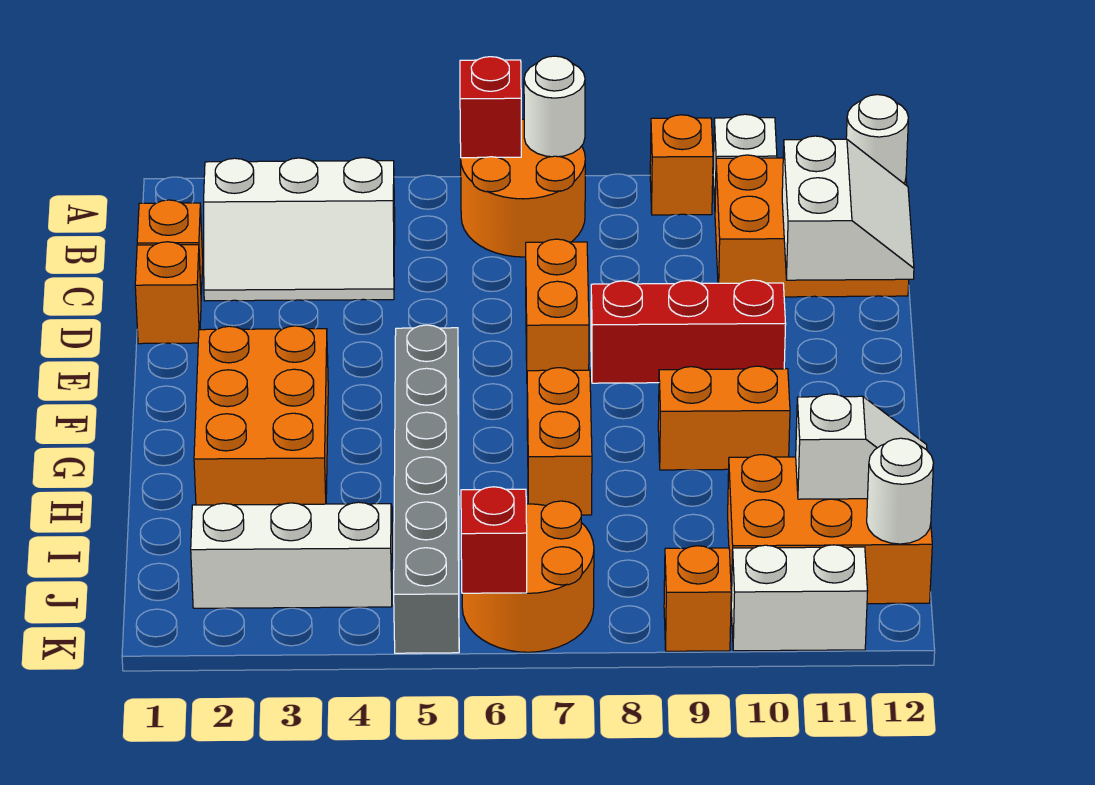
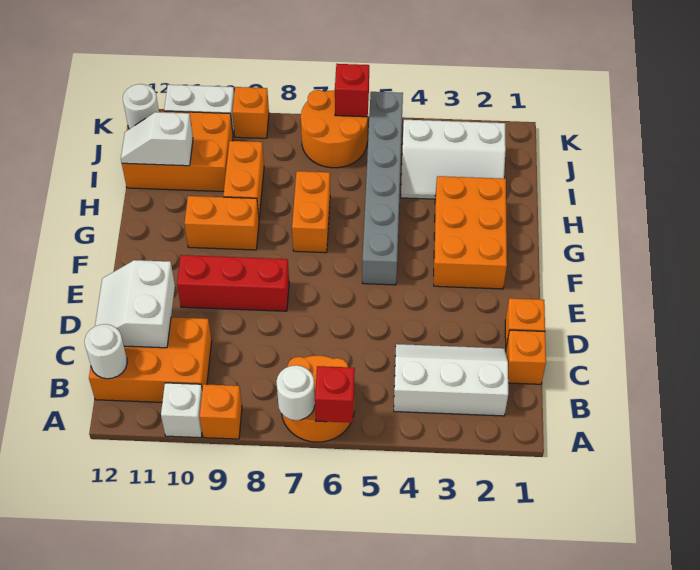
orange 1x2 brick [526,239,589,371] -> orange 1x2 brick moved to [223,141,264,218]

